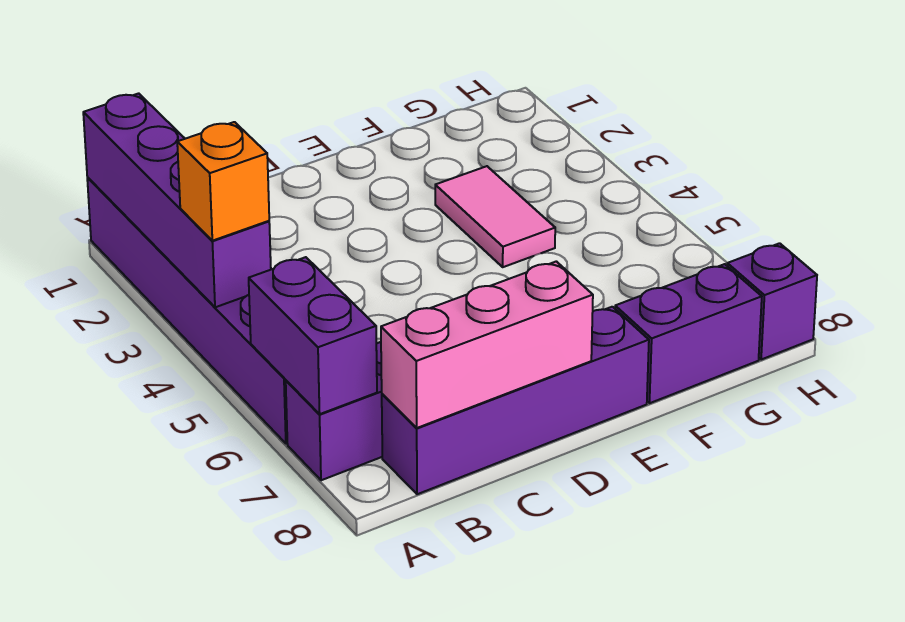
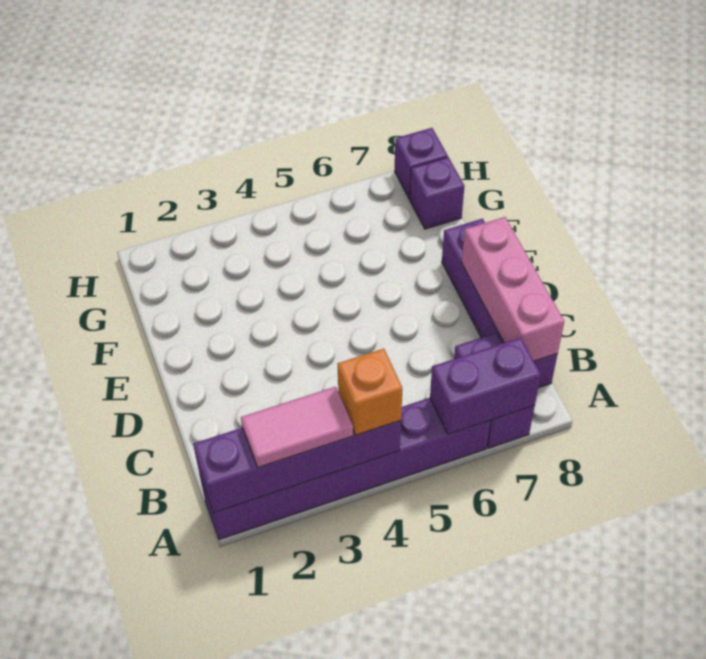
pink 1x2 tile [435,166,555,267] -> pink 1x2 tile moved to [241,387,353,467]
purple 1x2 brick [615,264,762,403] -> purple 1x1 brick [410,157,464,229]

